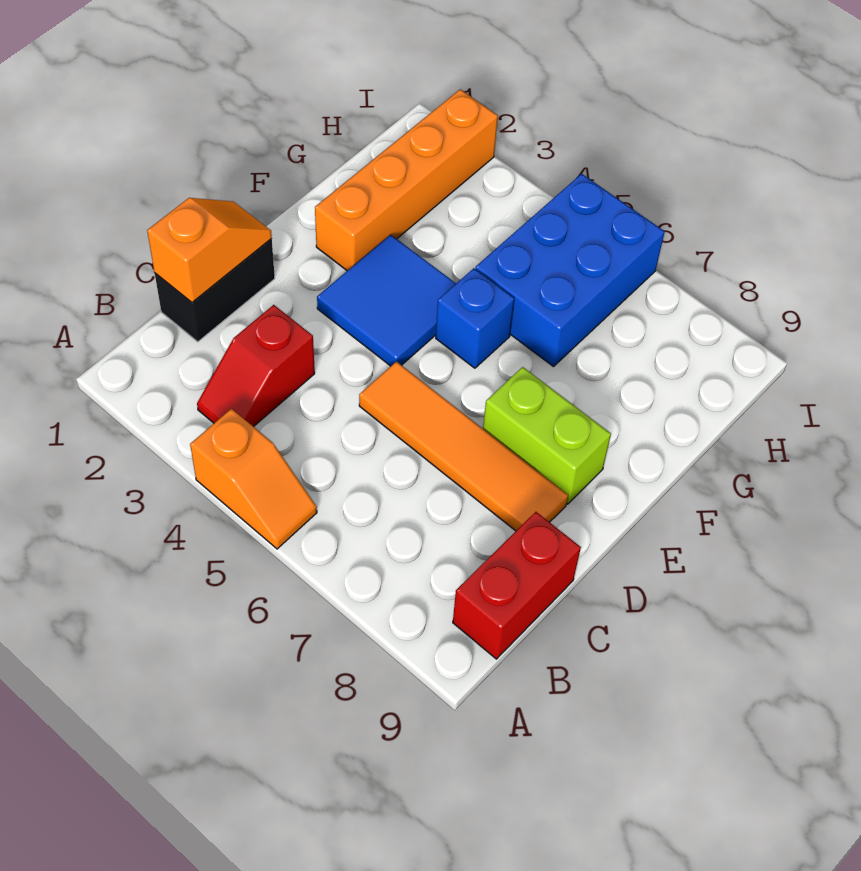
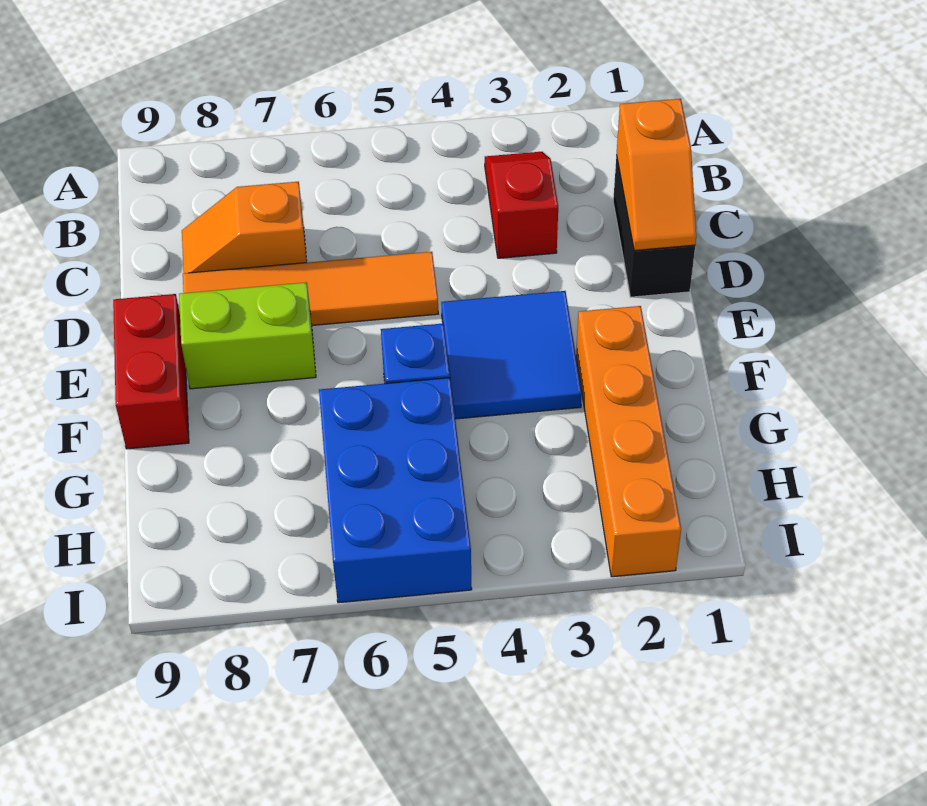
orange 1x2 slope [190,409,317,549] -> orange 1x2 slope moved to [182,182,307,273]
red 1x2 brick [453,512,581,659] -> red 1x2 brick moved to [113,294,189,449]

